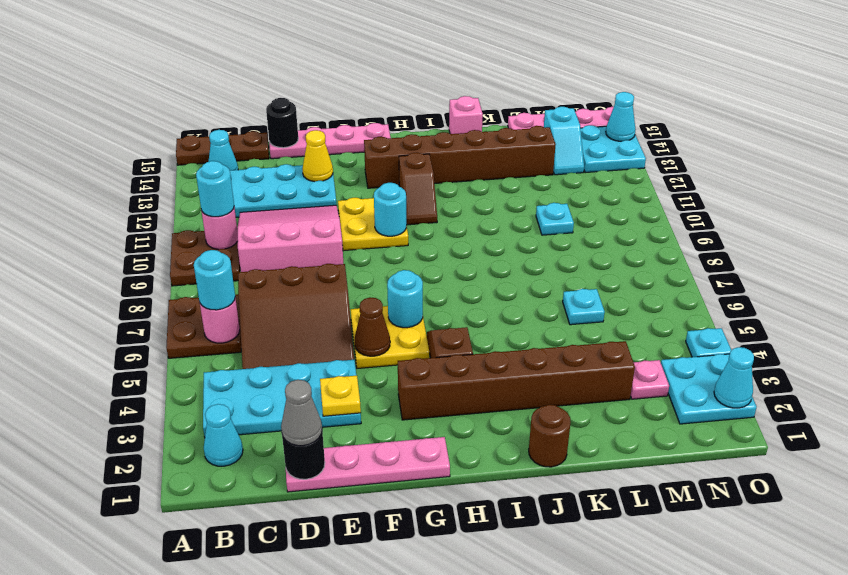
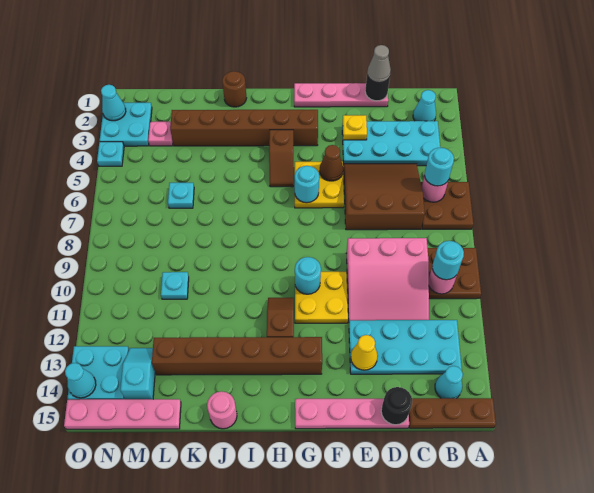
pink 1x1 brick [449,96,483,134] -> pink 1x1 round brick [207,391,237,429]

